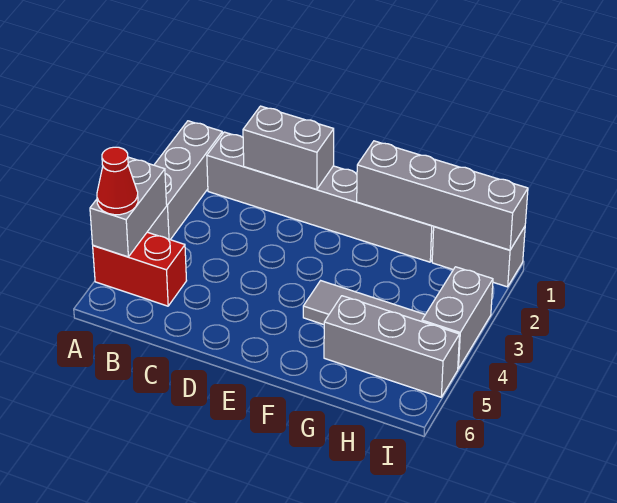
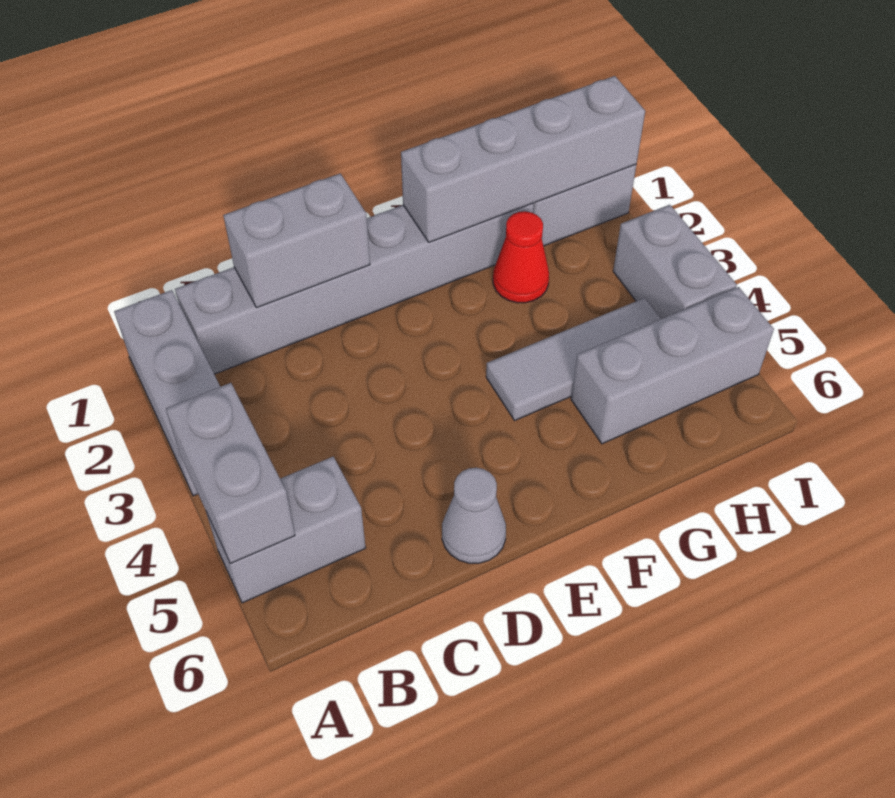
red 1x2 brick [93,232,187,306] -> grey 1x2 brick [206,457,366,603]
red 1x1 cone [97,147,138,215] -> red 1x1 cone moved to [493,211,549,303]
none -> grey 1x1 cone [442,468,506,563]

